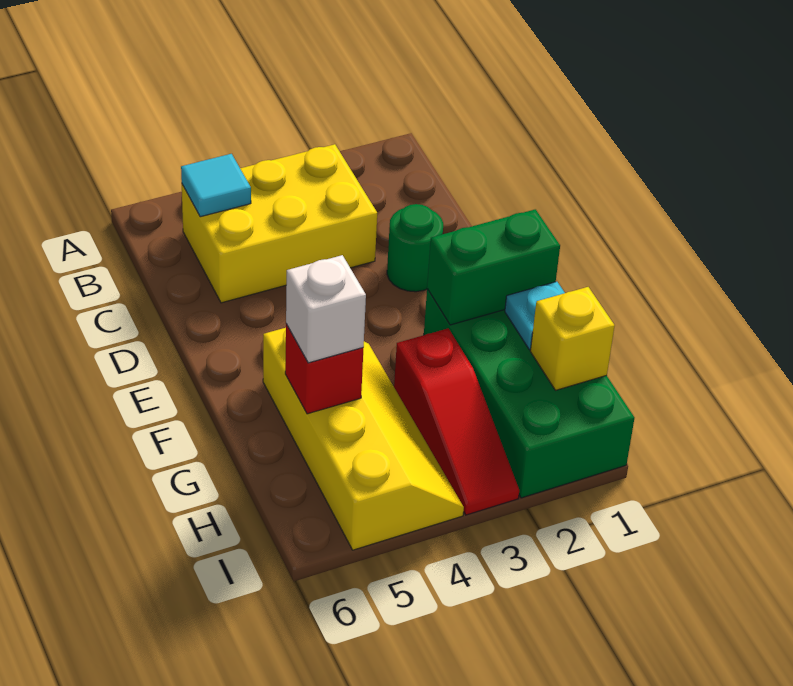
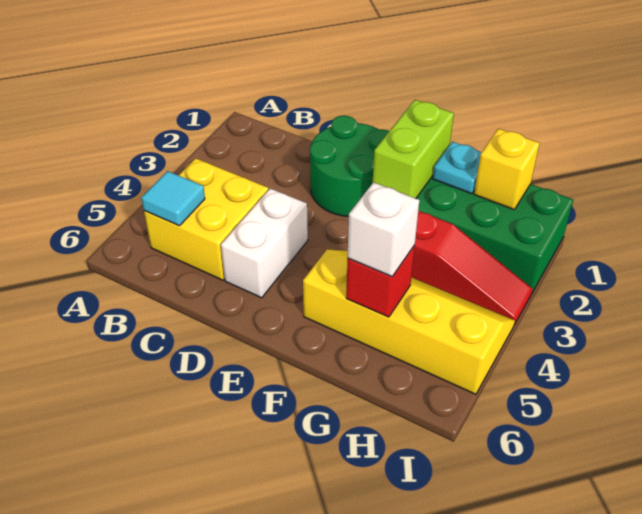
yellow 2x3 brick [182,144,377,303] -> yellow 2x2 brick [144,158,268,280]
green 1x1 round brick [387,204,443,292] -> green 2x2 round brick [310,116,389,216]
none -> white 1x2 brick [221,189,308,298]
green 1x2 brick [427,209,560,325] -> lime 1x2 brick [373,100,454,198]

